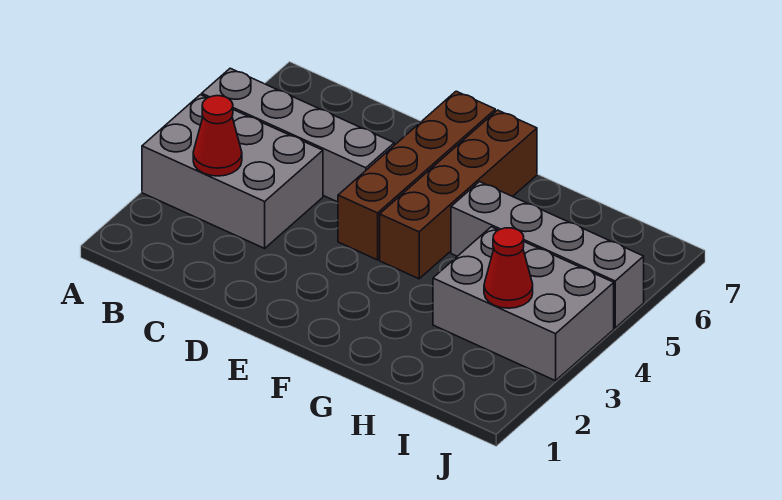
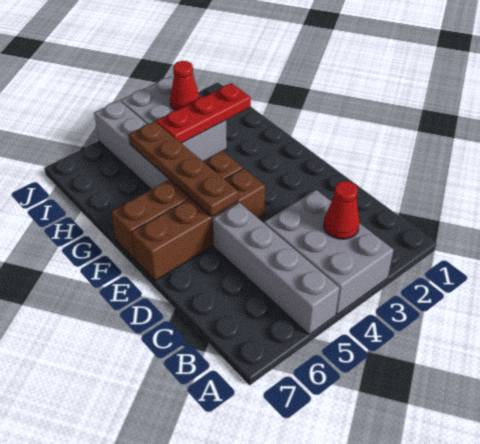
none -> brown 1x4 plate [129,121,238,216]
none -> red 1x3 plate [156,83,251,143]

